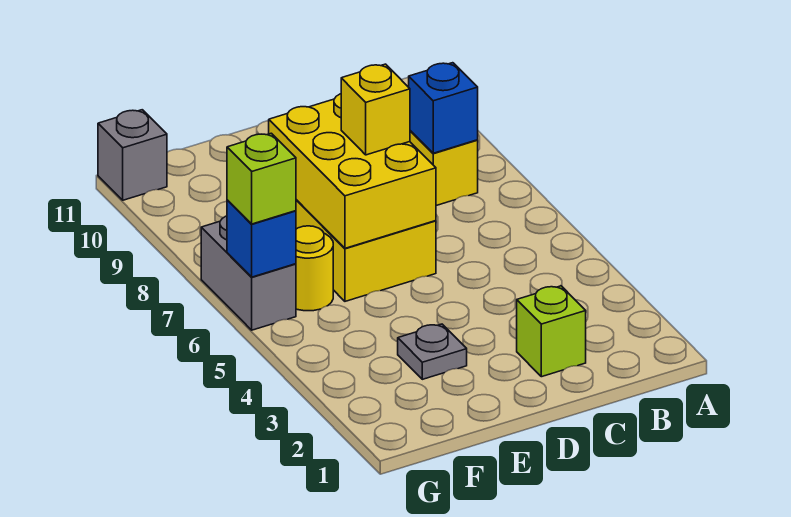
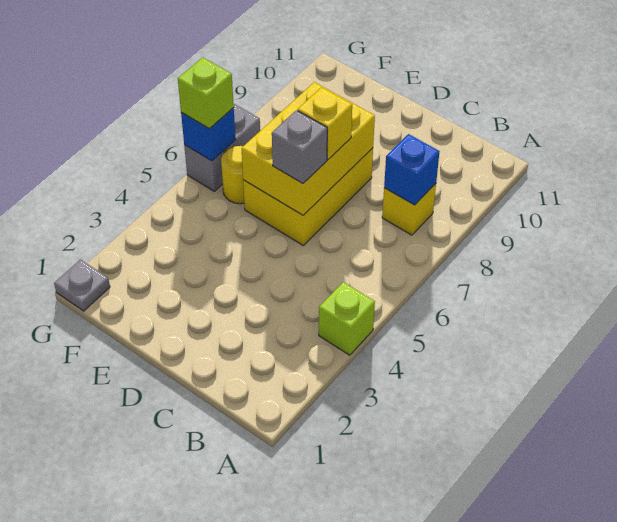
lime 1x1 brick [517,286,586,377] -> lime 1x1 brick moved to [319,282,375,355]
grey 1x1 plate [398,324,467,379] -> grey 1x1 plate moved to [54,260,110,311]
grey 1x1 brick [98,110,167,200] -> grey 1x1 brick moved to [272,110,327,184]

